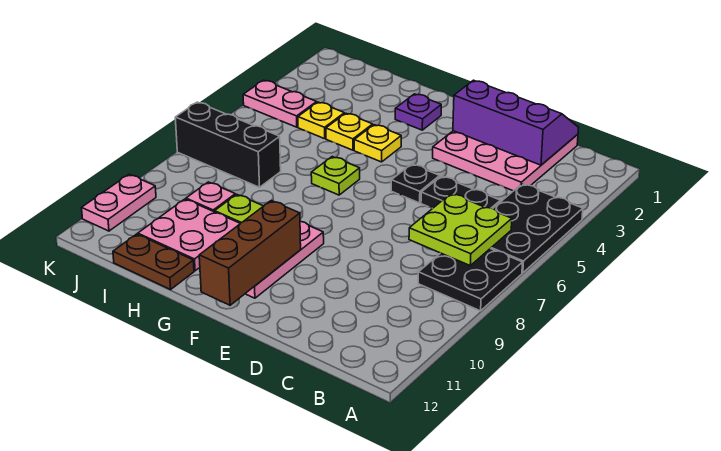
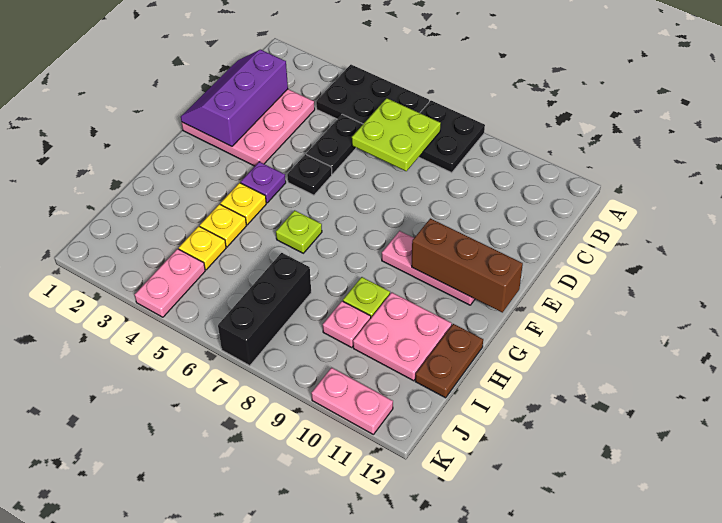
purple 1x1 plate [395,94,441,130] -> purple 1x1 plate moved to [241,162,286,203]

